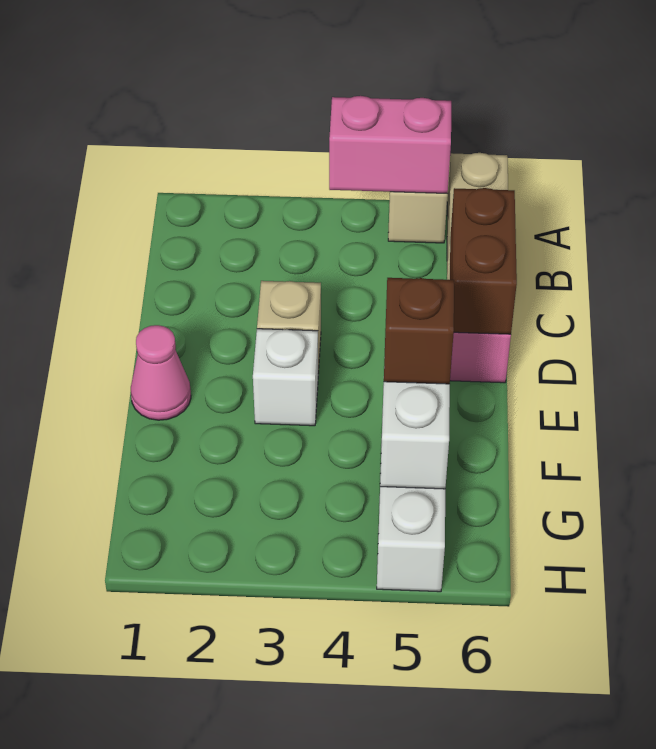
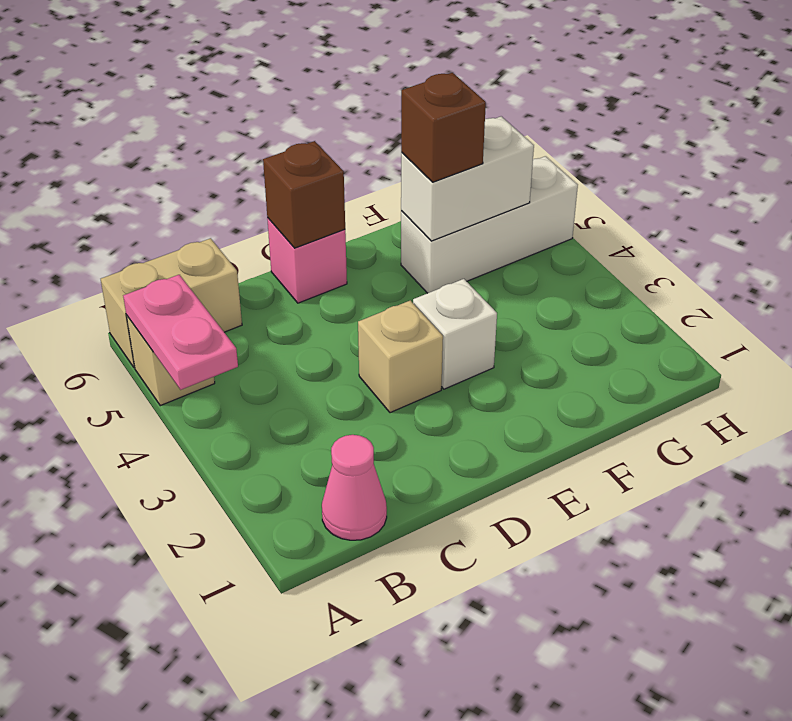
pink 1x2 brick [329,96,451,194] -> pink 1x2 plate [123,275,238,390]
brown 1x2 brick [450,188,517,334] -> brown 1x1 brick [263,141,345,248]
pink 1x1 cone [131,325,191,420] -> pink 1x1 cone moved to [322,435,387,540]

